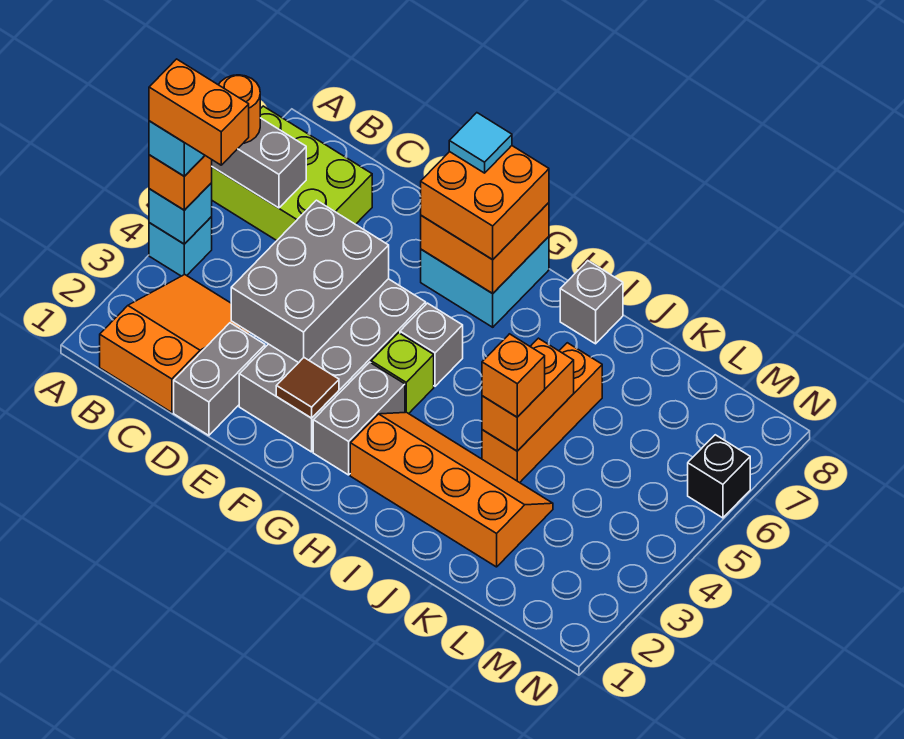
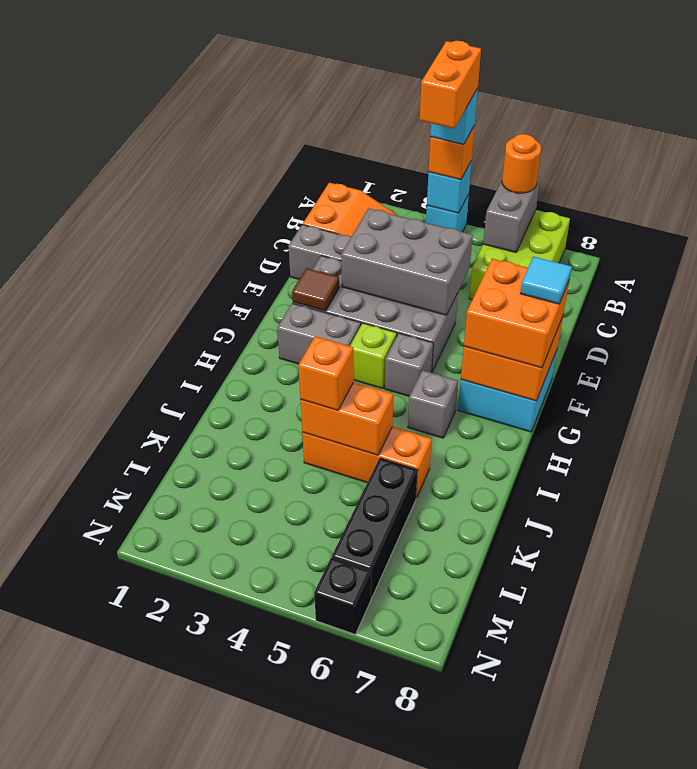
orange 2x4 slope [350,412,553,567] -> none
grey 1x1 brick [560,261,623,344] -> grey 1x1 brick moved to [408,370,458,438]
none -> black 1x3 brick [332,458,418,598]

